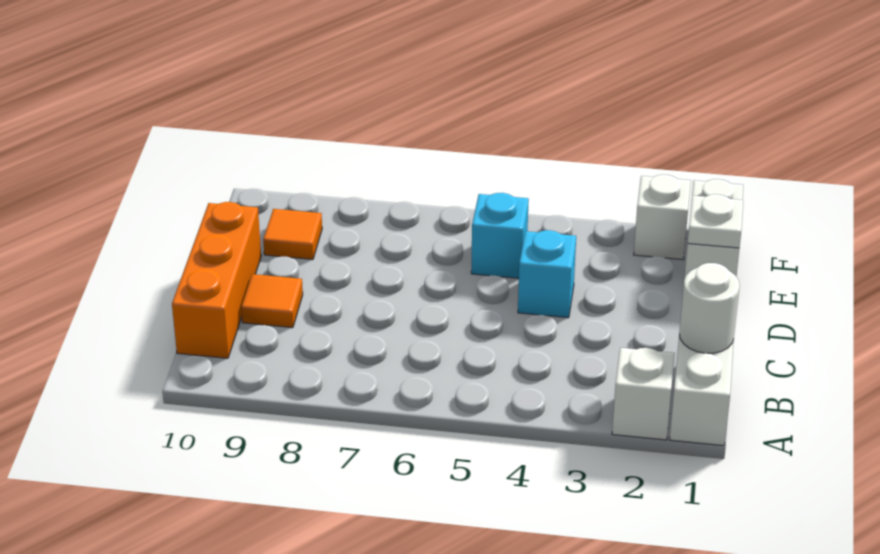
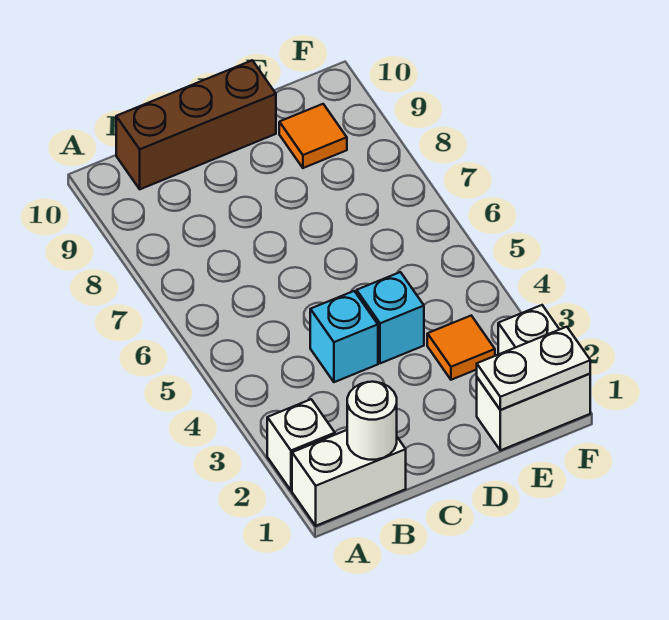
orange 1x3 brick [172,202,261,358] -> brown 1x3 brick [116,60,276,189]
orange 1x1 tile [241,274,303,328] -> orange 1x1 tile moved to [427,316,495,380]
white 1x1 plate [688,194,743,248] -> white 1x2 plate [477,327,590,410]
cyan 1x1 brick [471,193,529,278] -> cyan 1x1 brick moved to [310,291,378,382]

